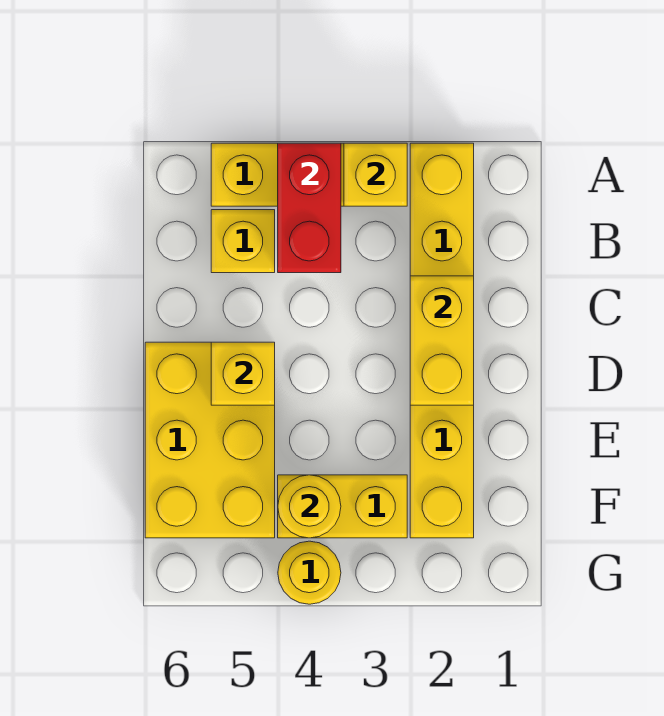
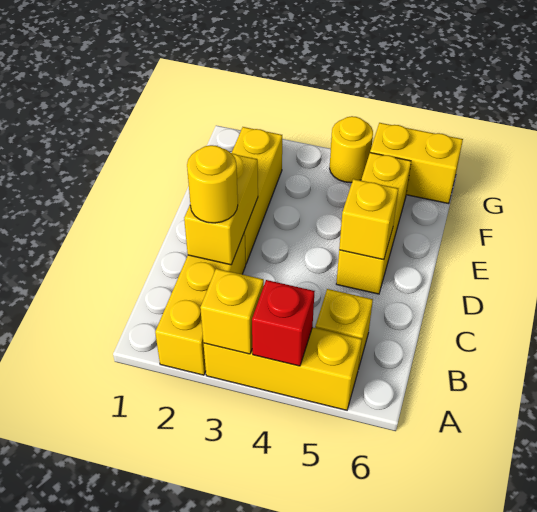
red 1x2 brick [278,143,341,273] -> red 1x1 brick [252,280,315,366]
yellow 2x3 brick [145,342,275,538] -> yellow 1x3 brick [336,153,411,294]
yellow 1x2 brick [278,475,407,538] -> yellow 1x2 brick moved to [370,123,463,204]
yellow 1x1 round brick [278,475,341,538] -> yellow 1x1 round brick moved to [187,145,238,223]

